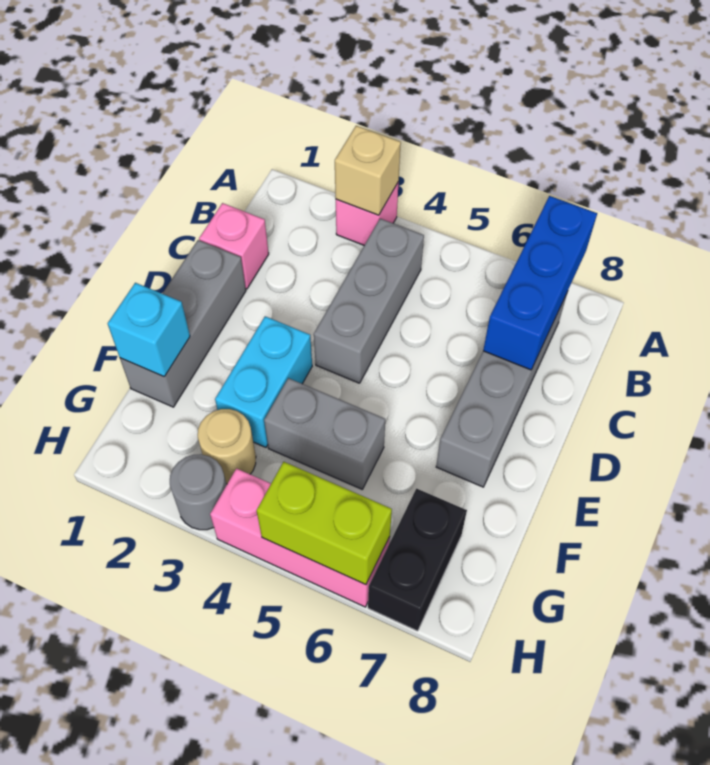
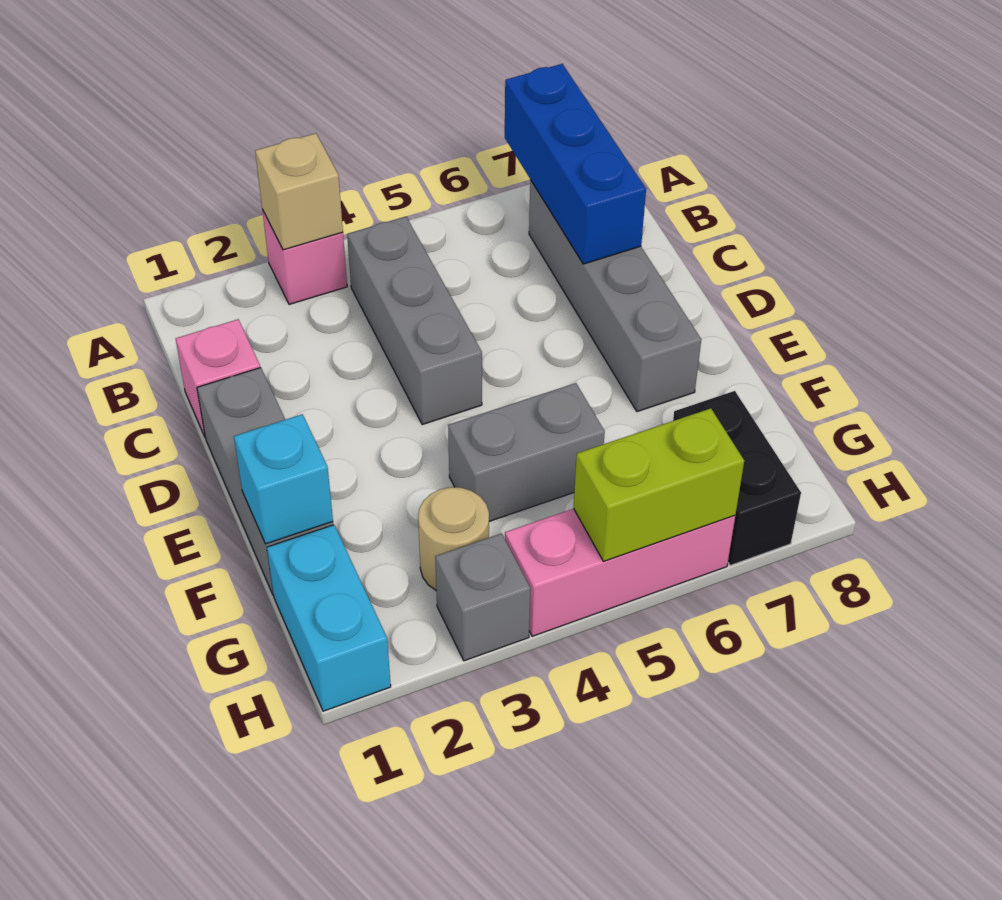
cyan 1x2 brick [215,316,312,447] -> cyan 1x2 brick moved to [267,525,391,711]
grey 1x1 round brick [170,454,226,530] -> grey 1x1 brick [435,533,530,661]

